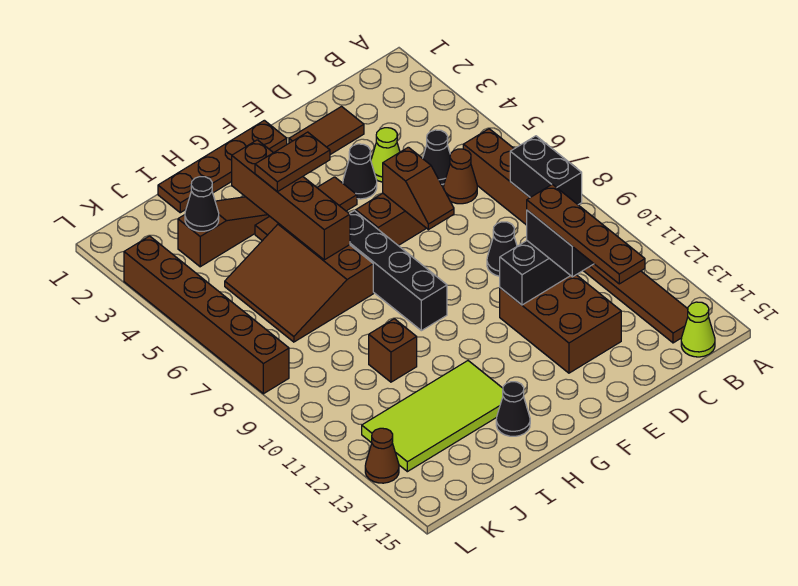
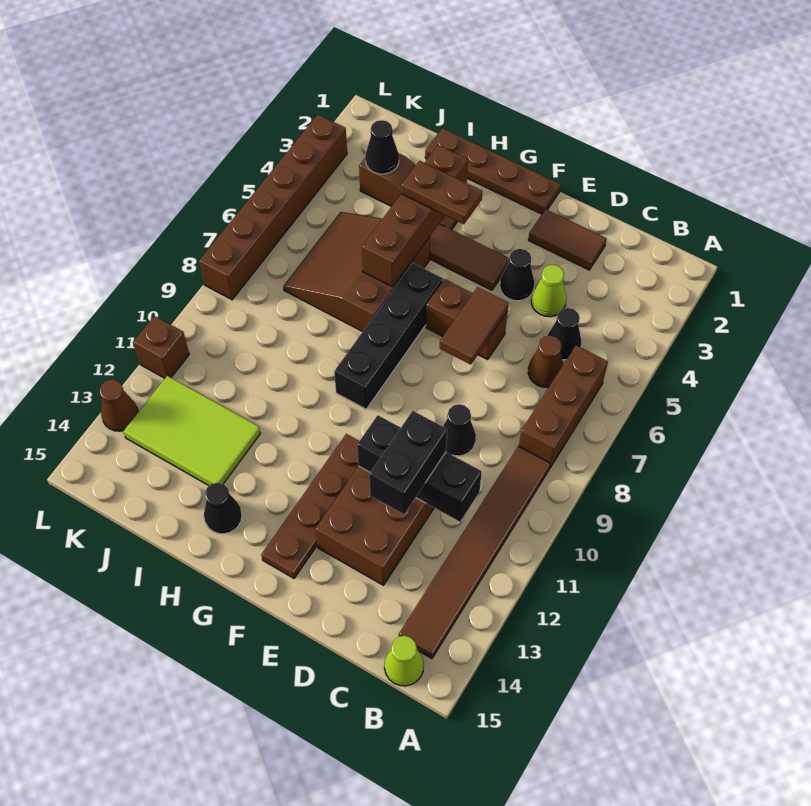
black 1x2 brick [510,136,582,205] -> none
brown 1x4 plate [527,184,645,284] -> brown 1x4 plate moved to [261,434,359,578]
brown 1x2 slope [383,147,454,230] -> brown 1x2 tile [440,287,509,365]
lime 2x4 tile [362,361,503,472] -> lime 2x3 tile [123,376,261,486]
brown 1x1 brick [369,319,417,382] -> brown 1x1 brick moved to [133,316,189,378]

